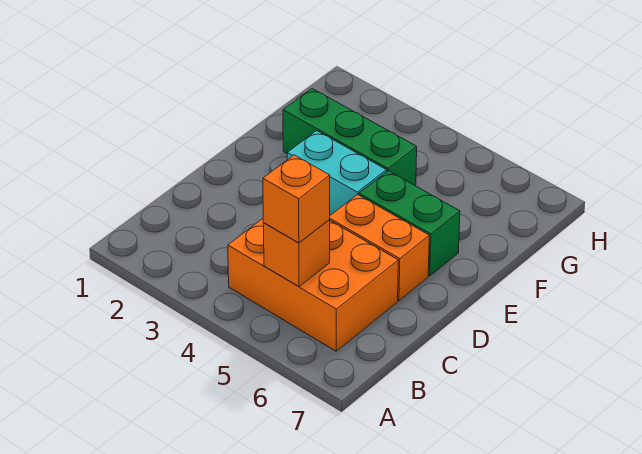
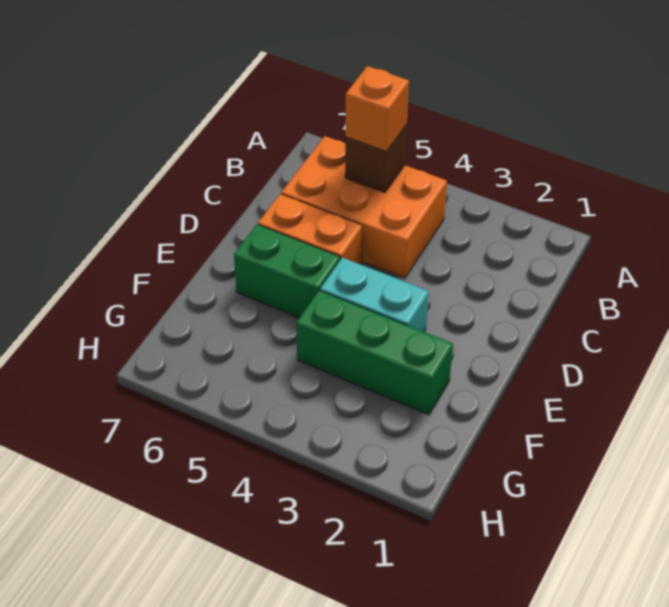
orange 1x1 brick [263,220,330,287] -> brown 1x1 brick [345,124,407,193]

